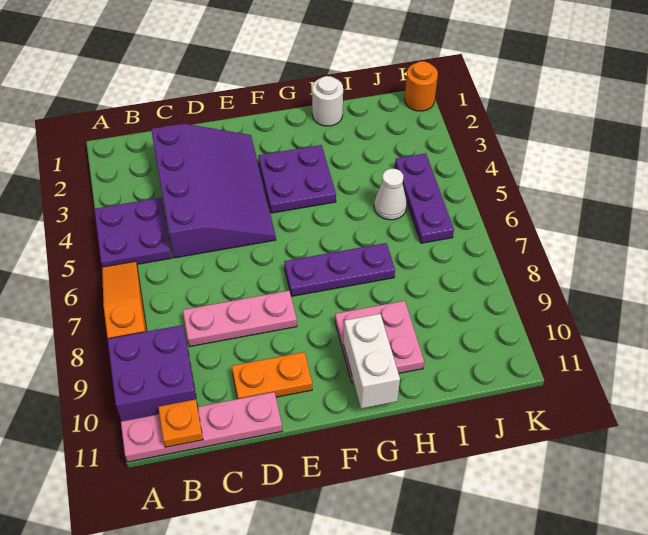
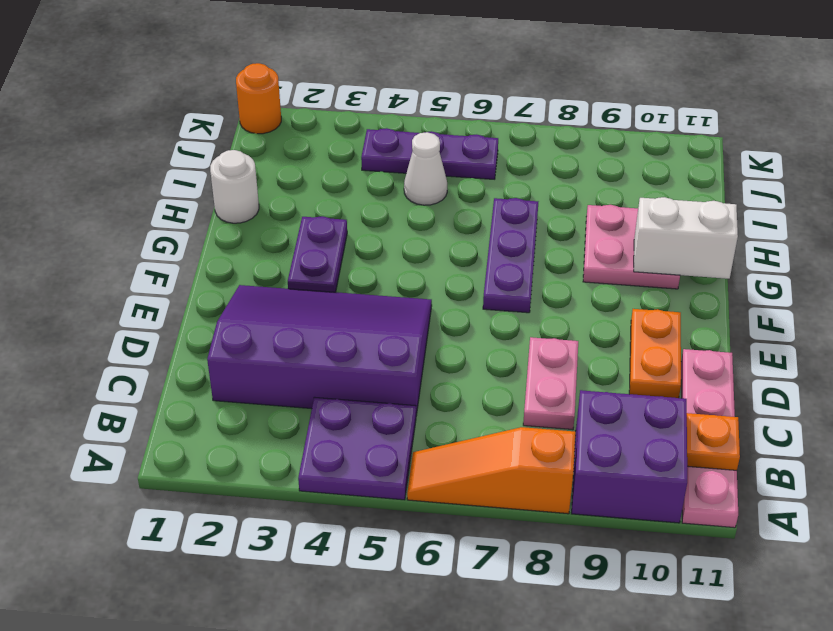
pink 1x3 plate [183,290,297,347] -> pink 1x2 plate [523,337,578,430]
purple 2x2 plate [258,145,336,213] -> purple 1x2 plate [288,216,347,292]

